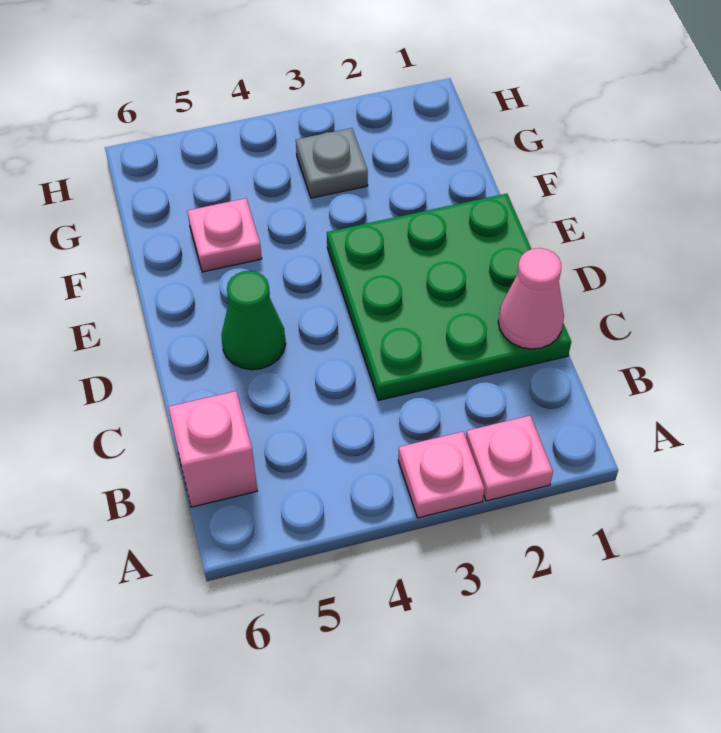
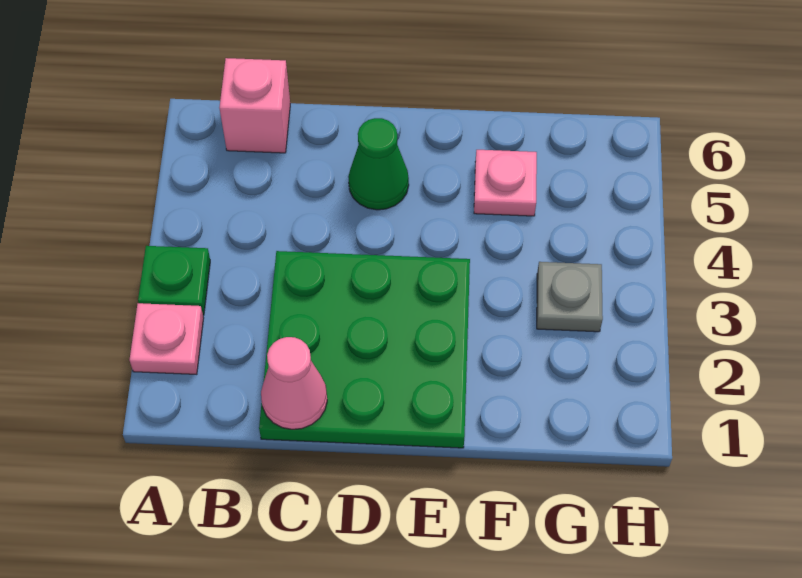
pink 1x1 plate [398,432,484,518] -> green 1x1 plate [138,246,210,315]

